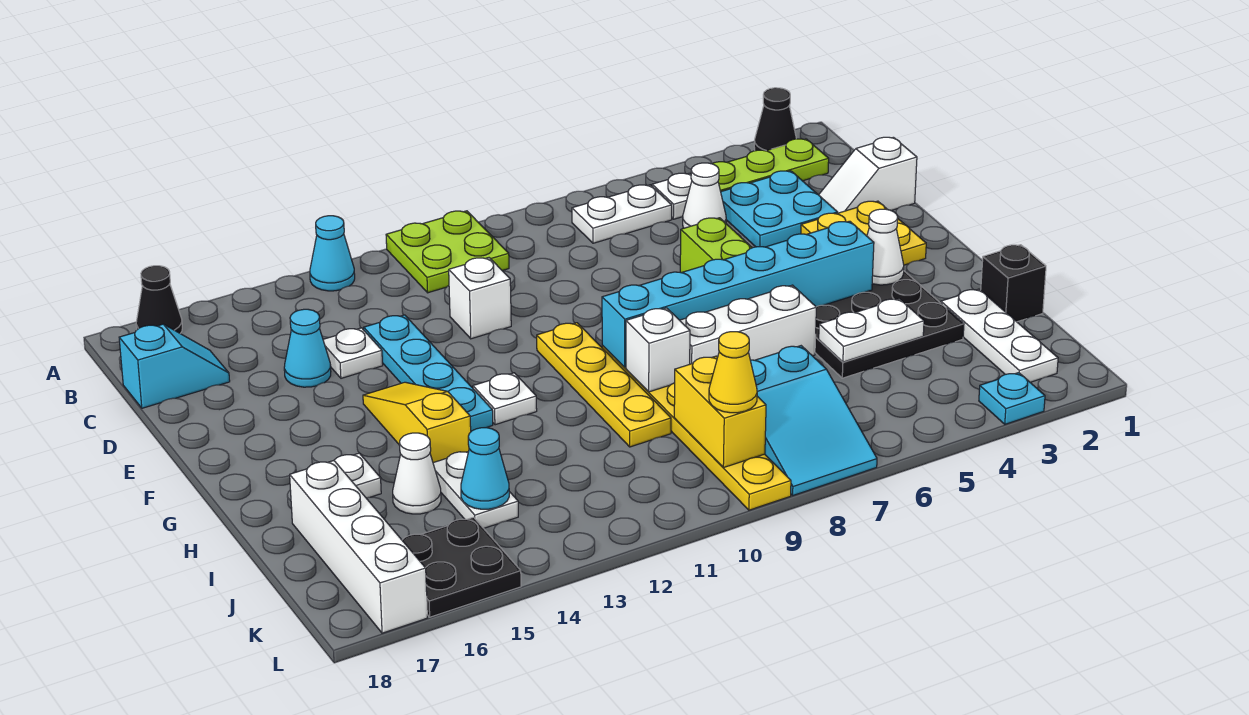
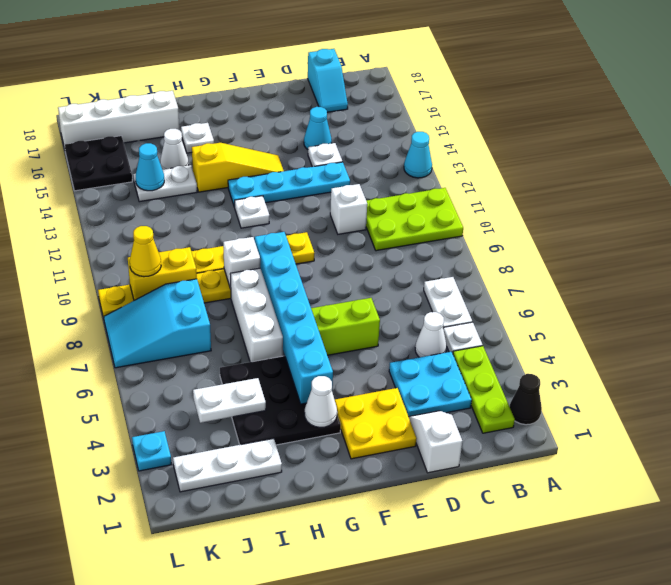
lime 2x2 plate [386,211,509,293] -> lime 2x3 plate [366,188,463,251]
black 1x1 cone [136,266,182,333] -> none
black 1x1 brick [981,245,1046,322] -> none
white 1x2 plate [819,299,924,362] -> white 1x2 plate turned to [193,378,266,423]

